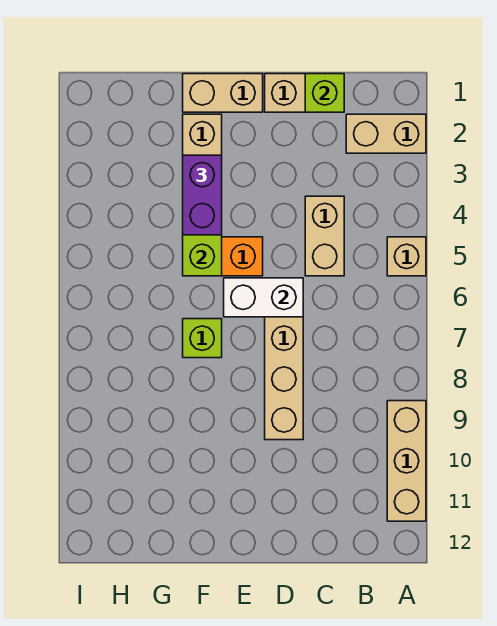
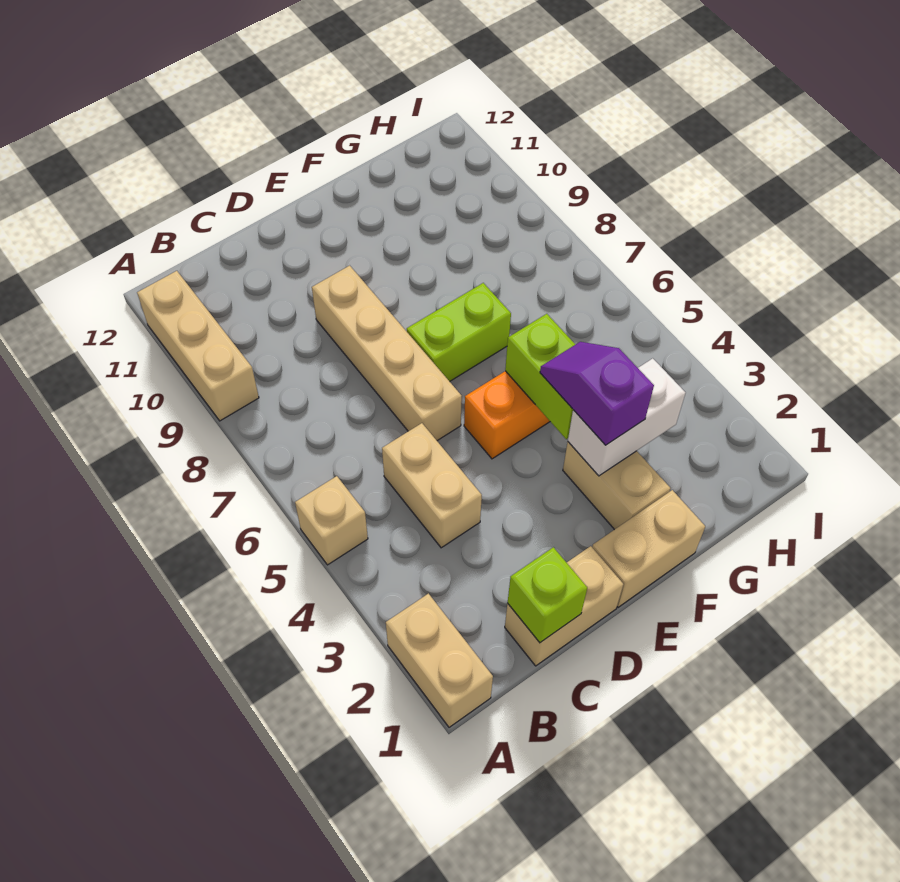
tan 1x2 brick [346,114,426,153] -> tan 1x2 brick turned to [386,594,493,727]
white 1x2 brick [224,278,303,317] -> white 1x2 brick moved to [568,358,686,476]
purple 1x2 brick [183,155,222,235] -> purple 1x2 slope [540,342,654,445]
lime 1x1 brick [183,319,222,358] -> lime 1x2 brick [407,283,511,381]

